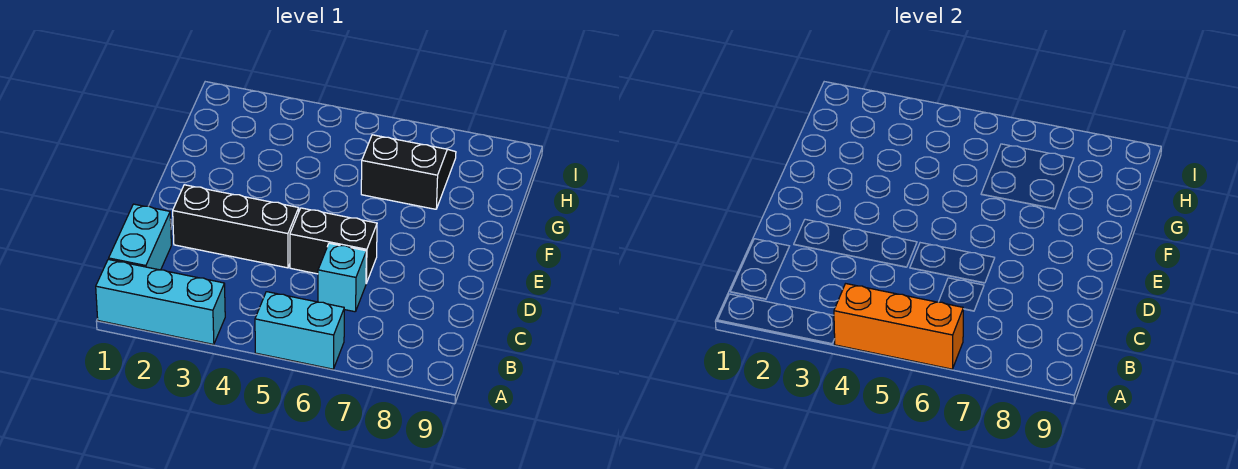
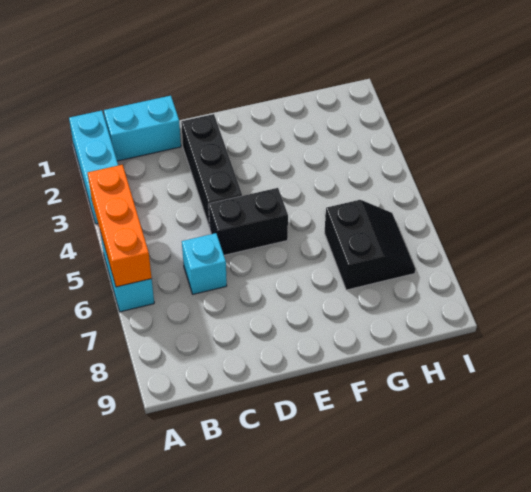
black 1x2 brick [290,208,377,283] -> black 1x2 brick turned to [209,188,288,255]

